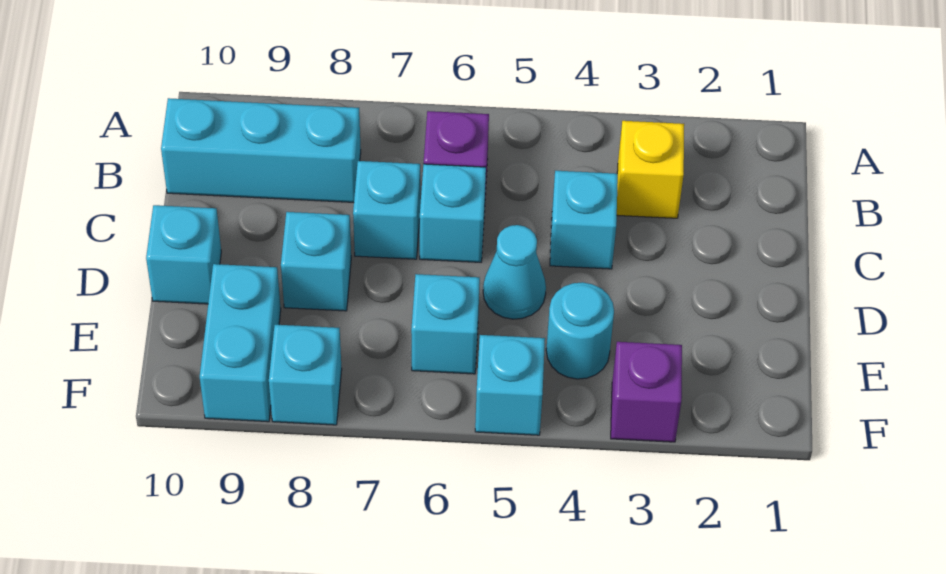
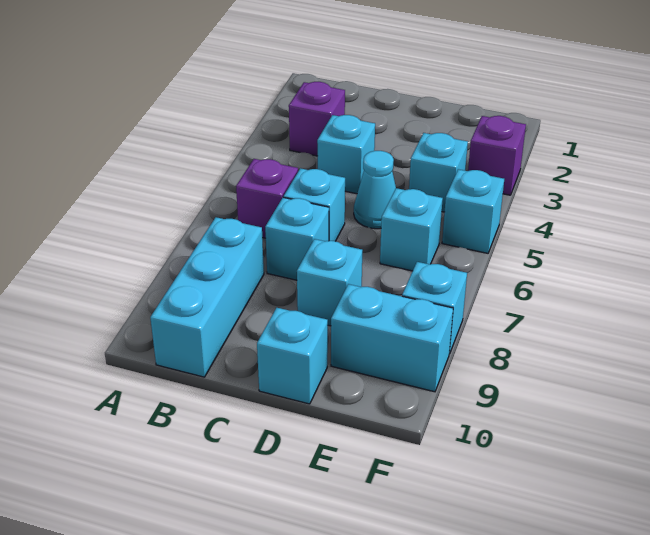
yellow 1x1 brick [617,121,684,218] -> purple 1x1 brick [289,82,345,156]
cyan 1x1 round brick [546,282,614,379] -> cyan 1x1 brick [409,133,468,212]

